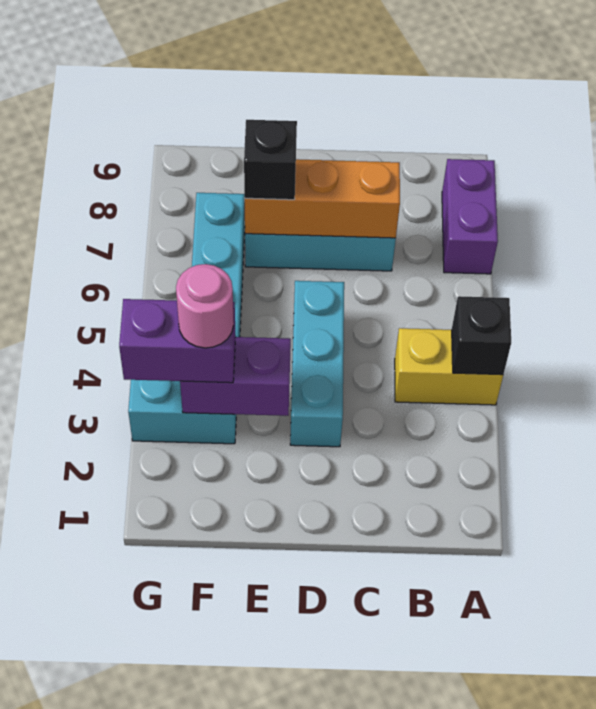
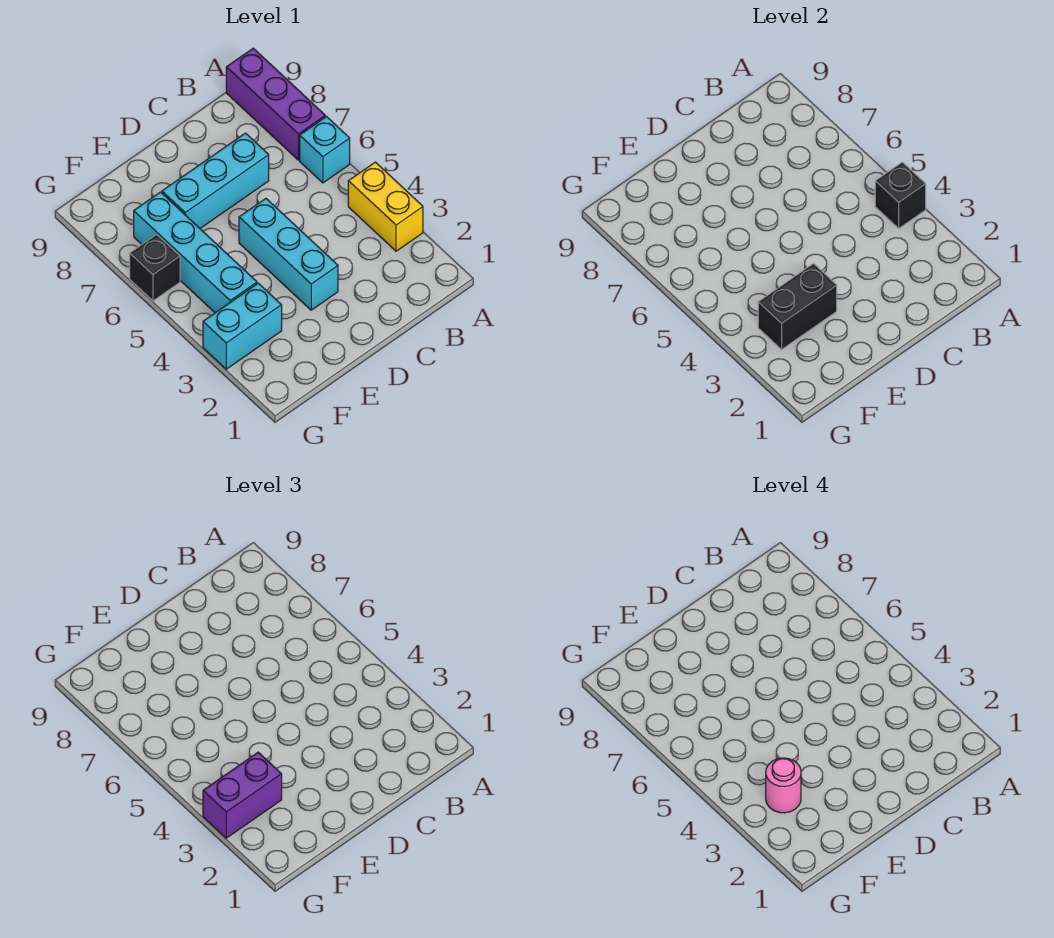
yellow 1x2 brick [395,328,503,405] -> yellow 1x2 brick turned to [348,162,423,251]
none -> cyan 1x1 brick [300,117,350,183]
purple 1x2 brick [442,159,498,274] -> purple 1x3 brick [226,48,325,160]
orange 1x3 brick [245,159,400,238] -> none
purple 1x2 brick [180,337,291,416] -> black 1x2 brick [758,264,837,349]
black 1x1 brick [244,120,297,200] -> black 1x1 brick moved to [130,234,180,301]

